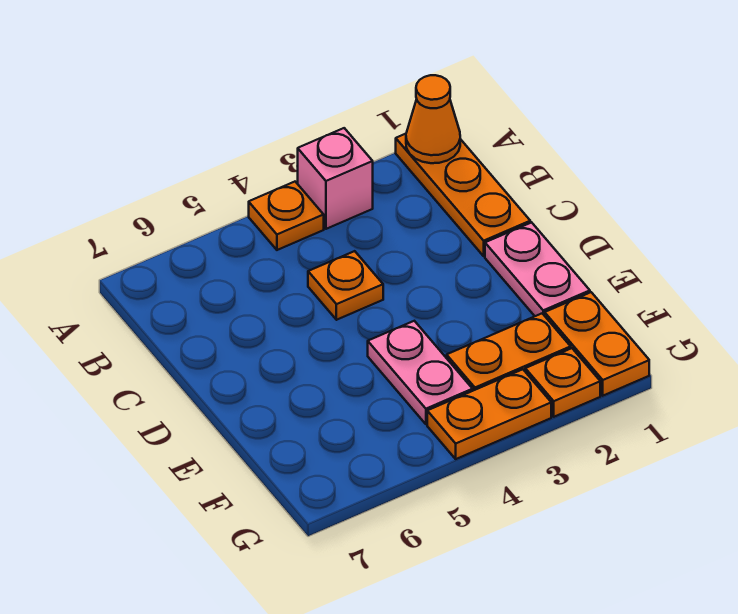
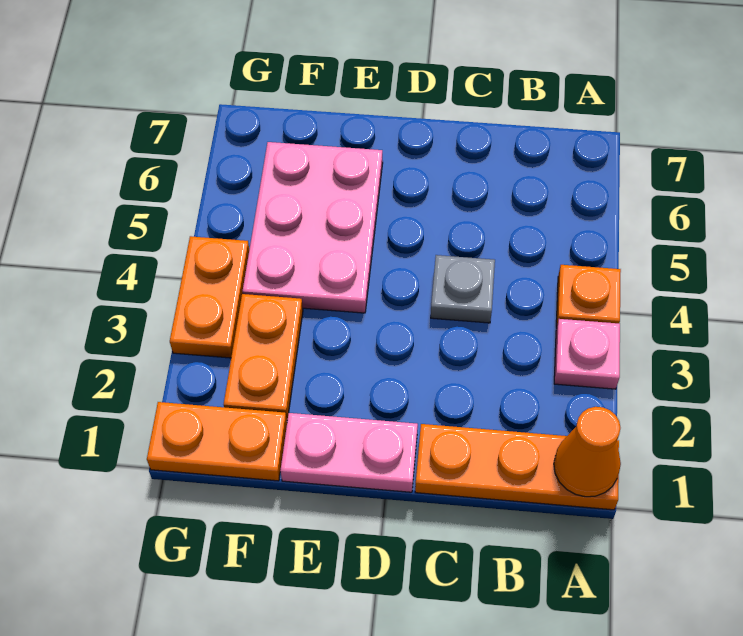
pink 1x1 brick [298,128,373,229] -> pink 1x1 plate [554,319,620,389]
orange 1x1 plate [308,251,383,320] -> grey 1x1 plate [431,255,495,323]
pink 1x2 plate [368,321,473,424] -> pink 2x3 plate [243,142,383,313]
orange 1x1 plate [525,348,600,417] -> none

